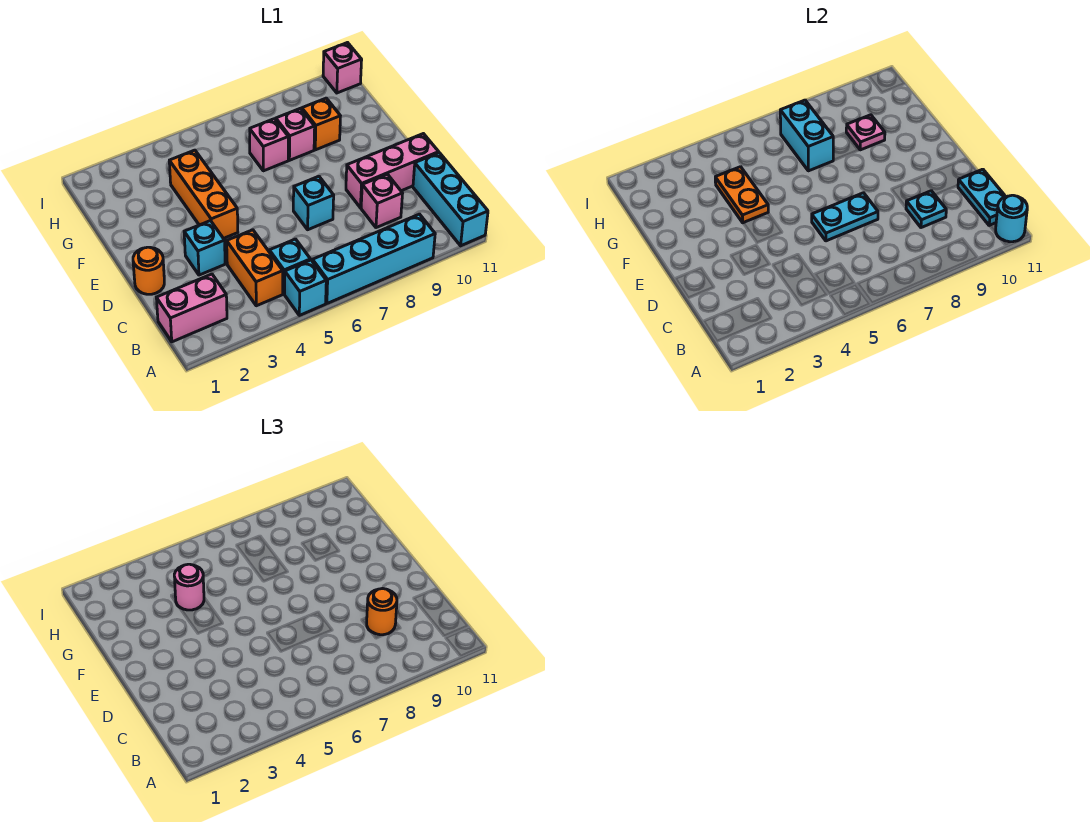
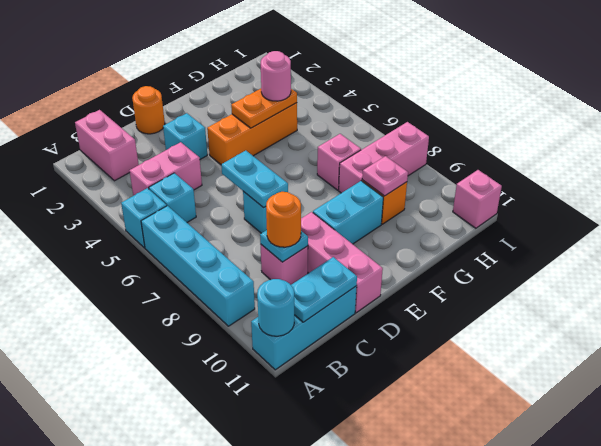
orange 1x2 brick [227,230,283,306] -> pink 1x2 brick [129,142,202,196]
cyan 1x2 brick [780,100,833,171] -> cyan 1x2 brick moved to [313,181,383,244]
pink 1x1 brick [276,108,315,160] -> pink 1x3 brick [339,122,429,193]

